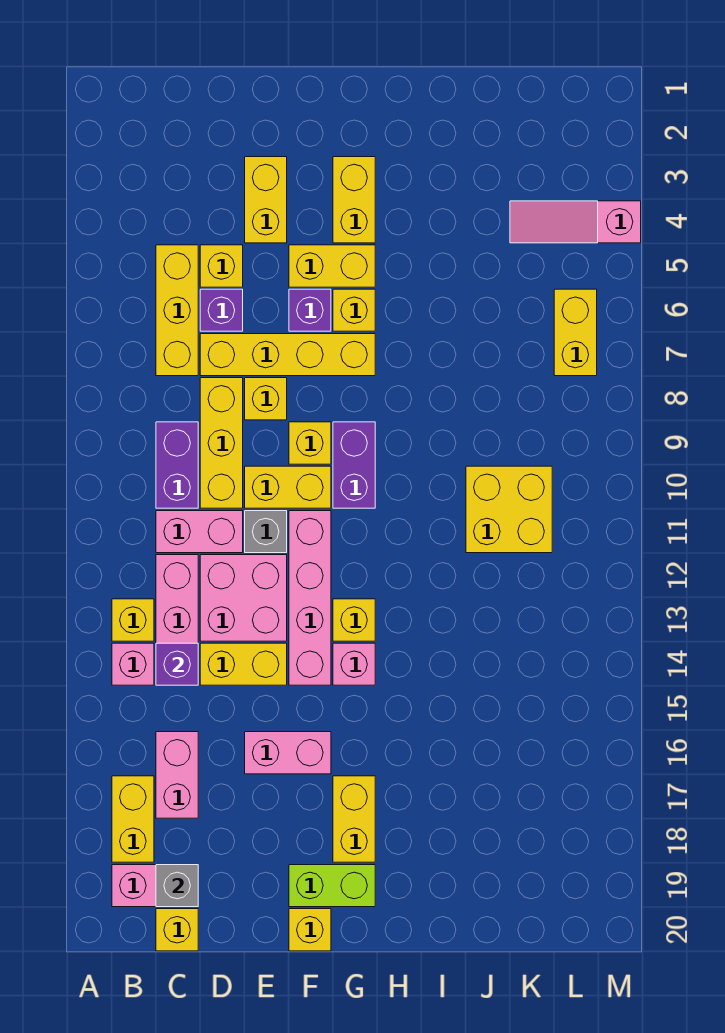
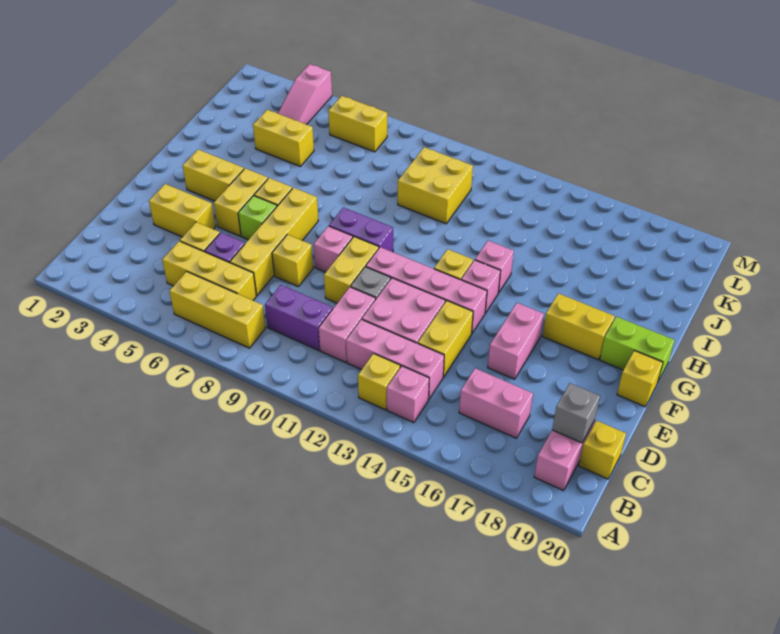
yellow 1x2 brick [112,776,154,862] -> yellow 1x2 brick moved to [253,110,314,166]
purple 1x1 brick [156,643,198,685] -> none
yellow 1x3 brick [200,378,243,508] -> yellow 1x3 brick moved to [169,272,265,348]
purple 1x1 brick [289,289,331,331] -> lime 1x1 brick [238,196,277,240]
yellow 1x1 brick [289,422,331,464] -> pink 1x1 brick [314,226,353,272]
lime 1x2 brick [289,865,375,907] -> lime 1x2 brick turned to [600,317,674,382]
none -> pink 1x1 brick [475,241,514,293]

